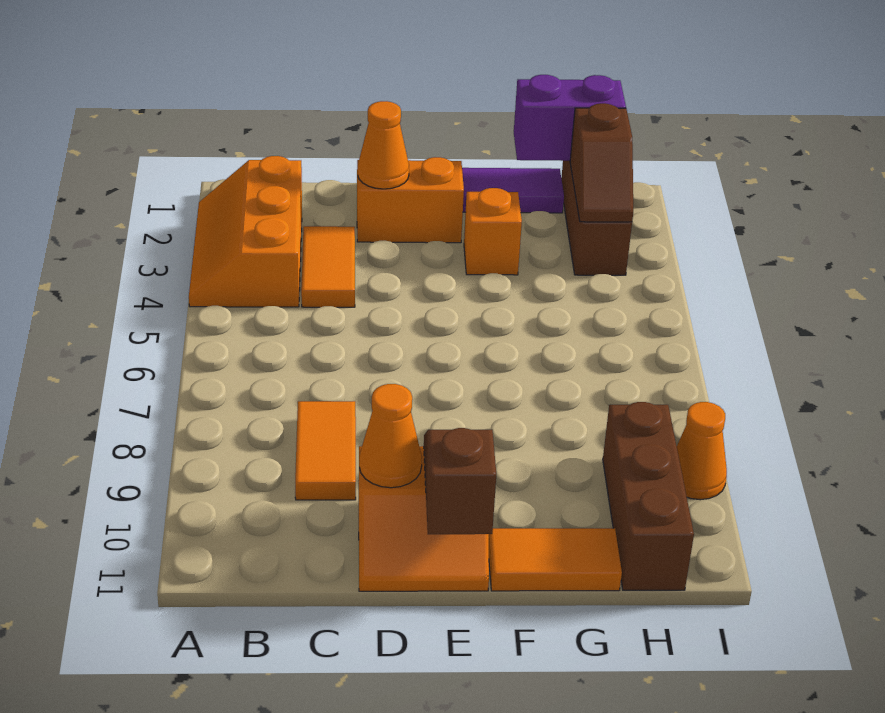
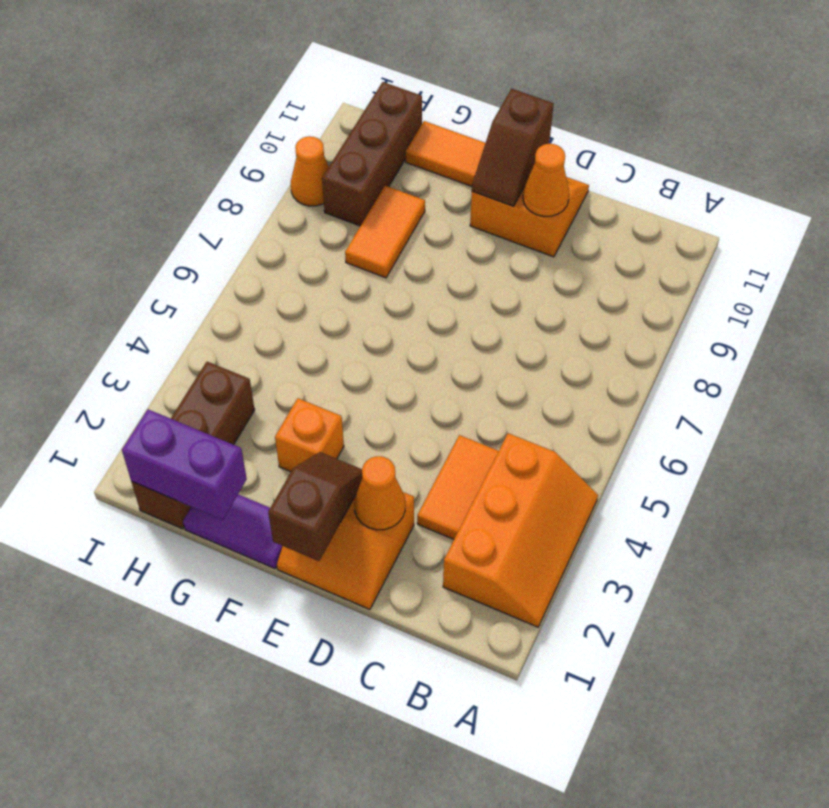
orange 1x2 tile [295,401,356,500] -> orange 1x2 tile moved to [345,186,425,278]
brown 1x2 slope [570,103,633,222] -> brown 1x2 slope moved to [268,452,362,561]

